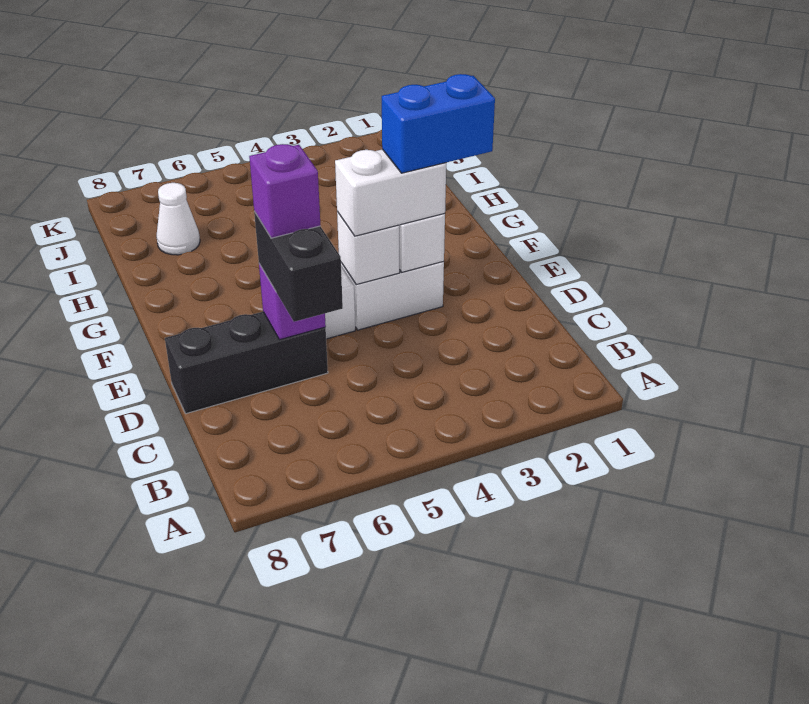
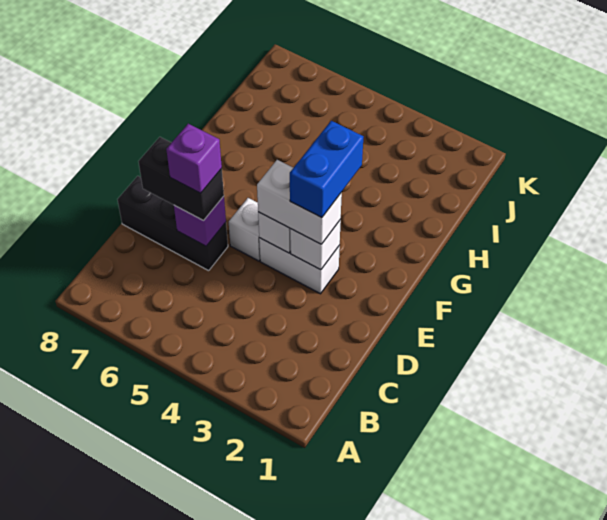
black 1x2 brick [254,211,343,322] -> black 1x2 brick turned to [138,137,224,221]
blue 1x2 brick [382,74,495,173] -> blue 1x2 brick turned to [290,121,363,218]
white 1x1 cone [156,183,200,255] -> none

